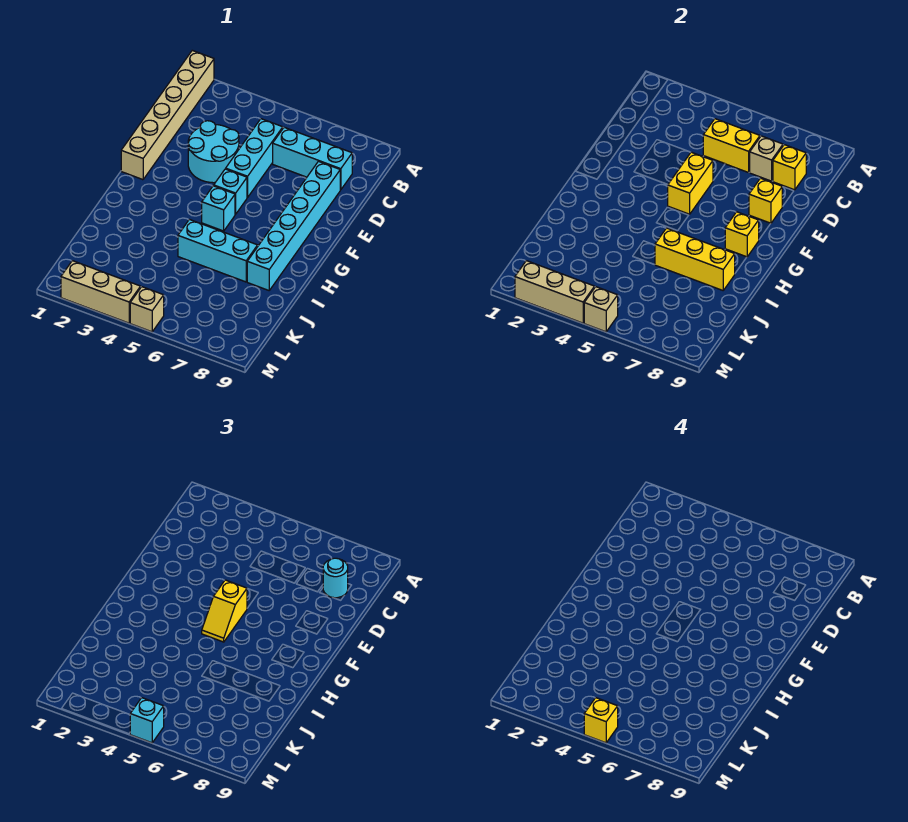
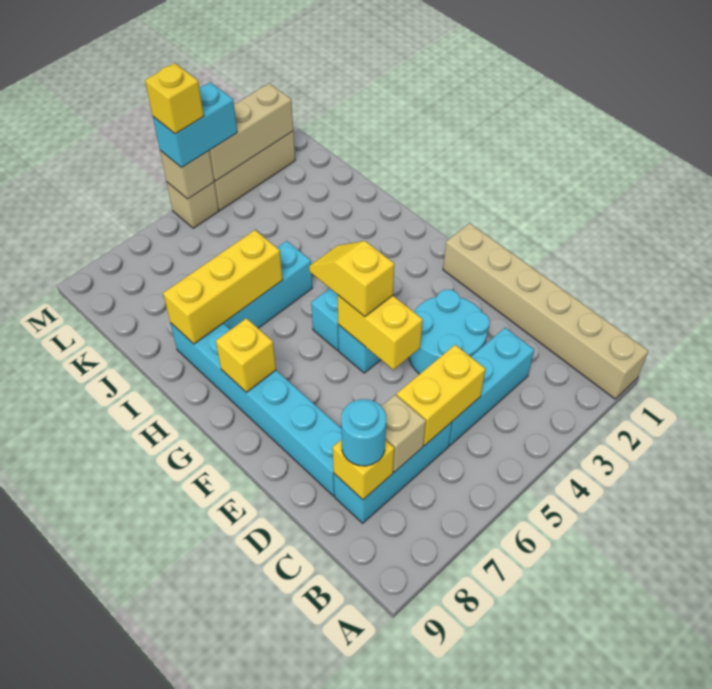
cyan 1x3 brick [226,119,283,197] -> cyan 1x3 brick turned to [449,328,534,446]
yellow 1x1 brick [749,178,782,223] -> none
cyan 1x1 brick [130,698,164,743] -> cyan 1x2 brick [153,82,237,168]

